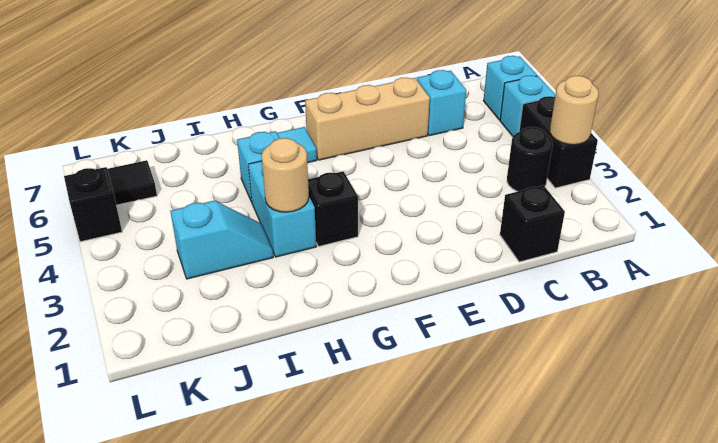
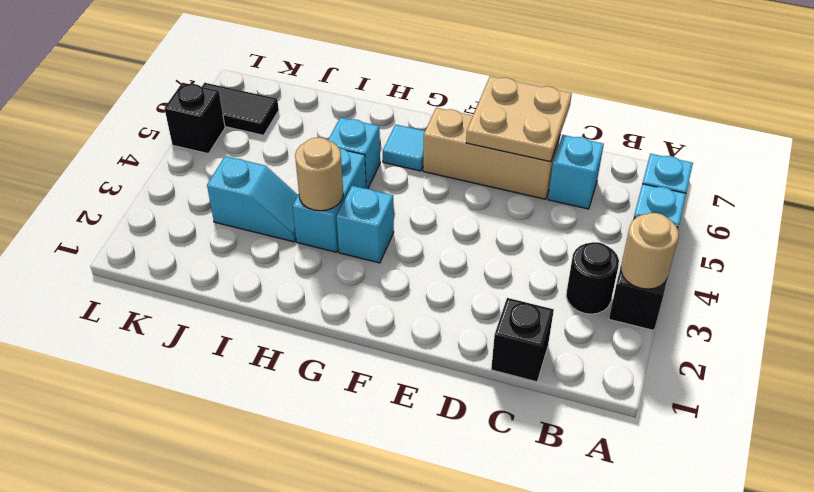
none -> tan 2x2 plate [466,77,572,162]
black 1x1 brick [308,171,358,246] -> cyan 1x1 brick [336,186,394,263]

